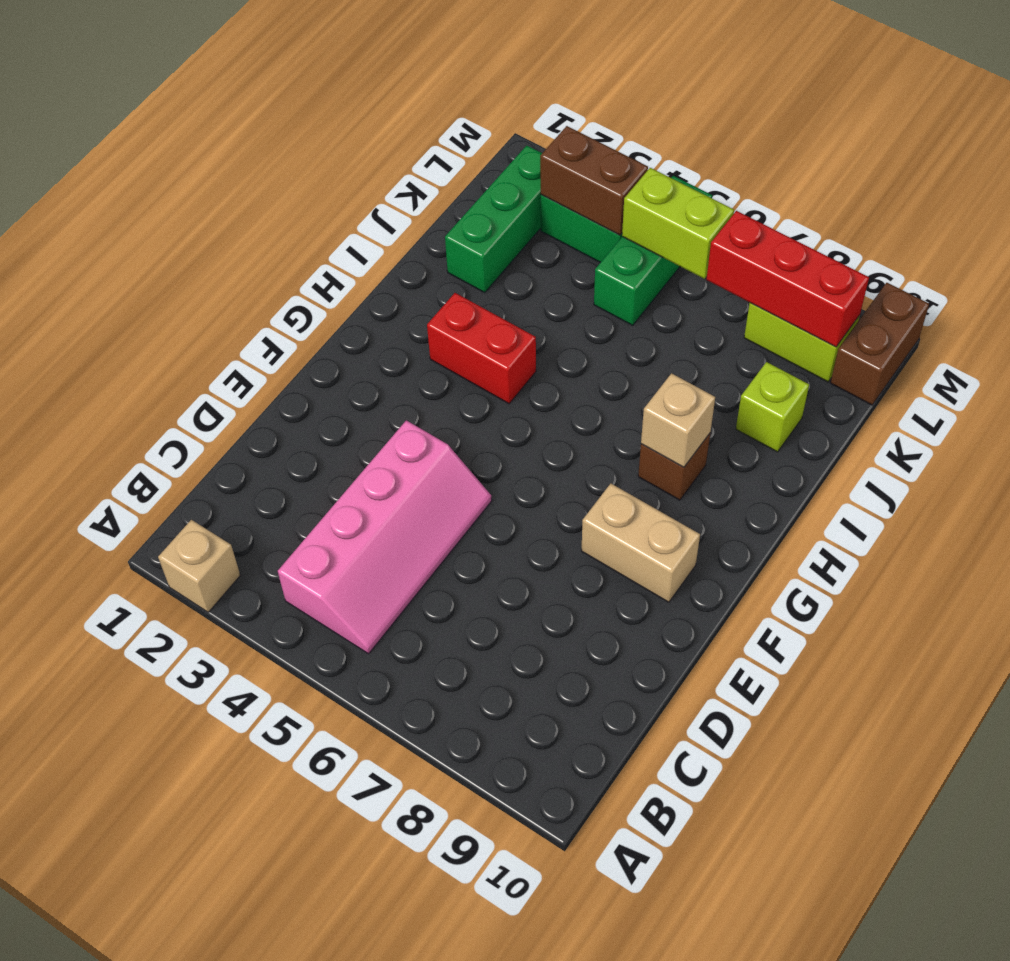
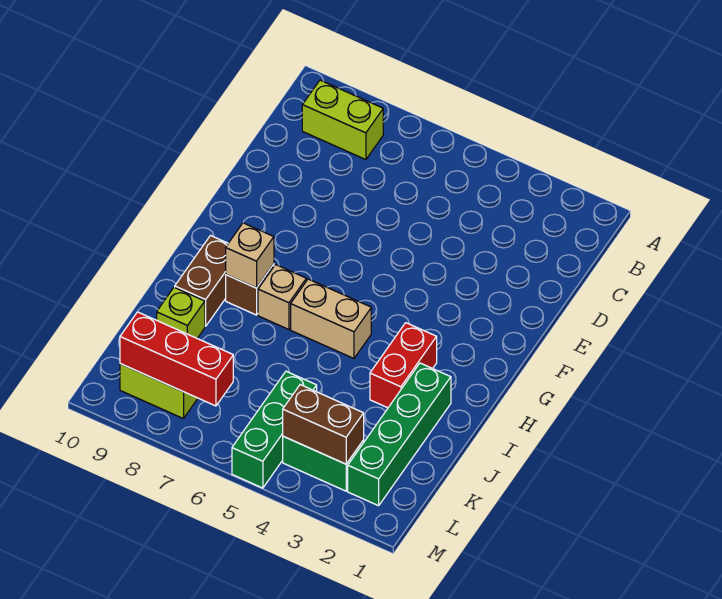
tan 1x1 brick [158,520,240,612] -> tan 1x1 brick moved to [258,265,306,329]
pink 2x4 slope [278,420,492,654] -> none
tan 1x2 brick [582,484,700,602] -> tan 1x2 brick moved to [291,279,371,358]
red 1x2 brick [427,293,536,404] -> red 1x2 brick turned to [370,323,437,408]
green 1x3 brick [445,146,542,293] -> green 1x4 brick [348,363,451,506]
lime 1x2 brick [622,168,734,279] -> lime 1x2 brick moved to [302,80,383,160]
brown 1x2 brick [830,283,929,405] -> brown 1x2 brick moved to [175,236,228,326]

